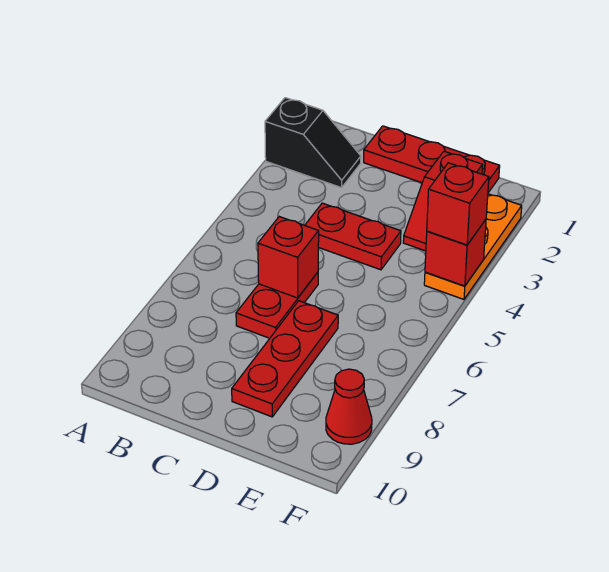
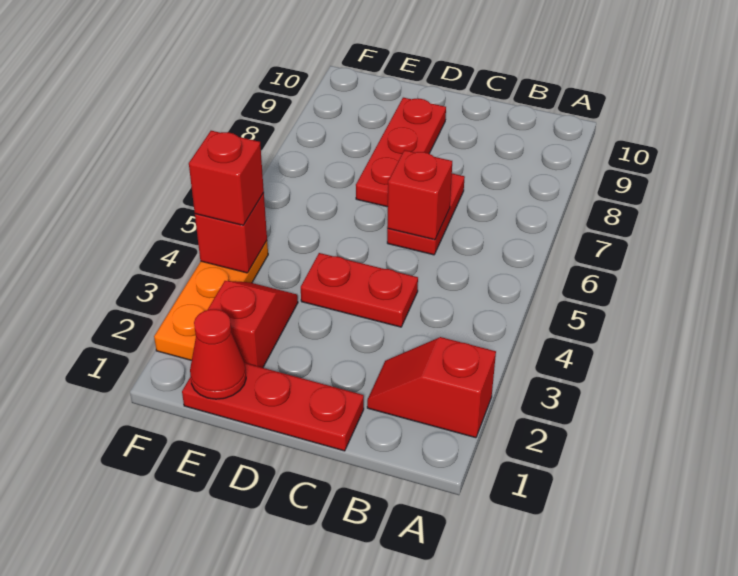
black 1x2 slope [265,98,361,188] -> red 1x2 slope [367,337,496,438]
red 1x1 cone [326,369,372,444] -> red 1x1 cone moved to [190,309,246,399]

